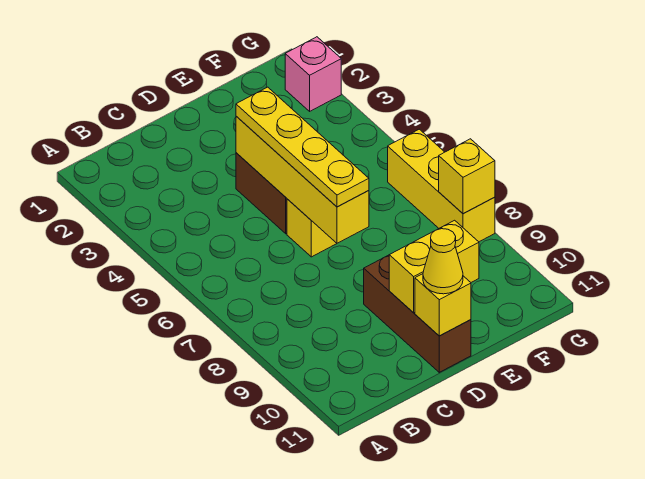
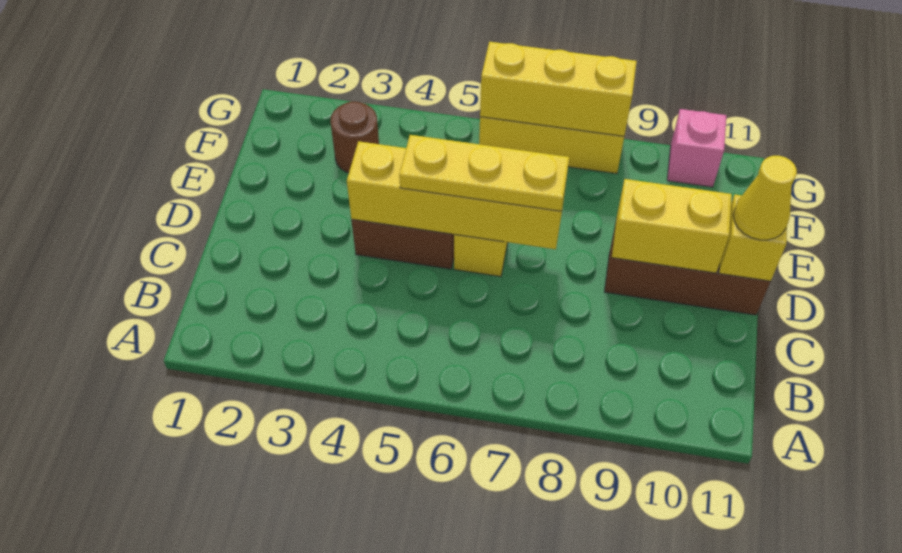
yellow 1x4 plate [236,87,369,207] -> yellow 1x3 plate [399,135,569,211]
yellow 1x2 brick [389,220,479,313] -> yellow 1x2 brick turned to [612,179,732,273]
none -> brown 1x1 round brick [330,102,379,173]
pink 1x1 brick [285,37,341,111] -> pink 1x1 brick moved to [667,109,727,187]
yellow 1x1 brick [439,139,495,214] -> yellow 1x3 brick [480,42,637,136]

